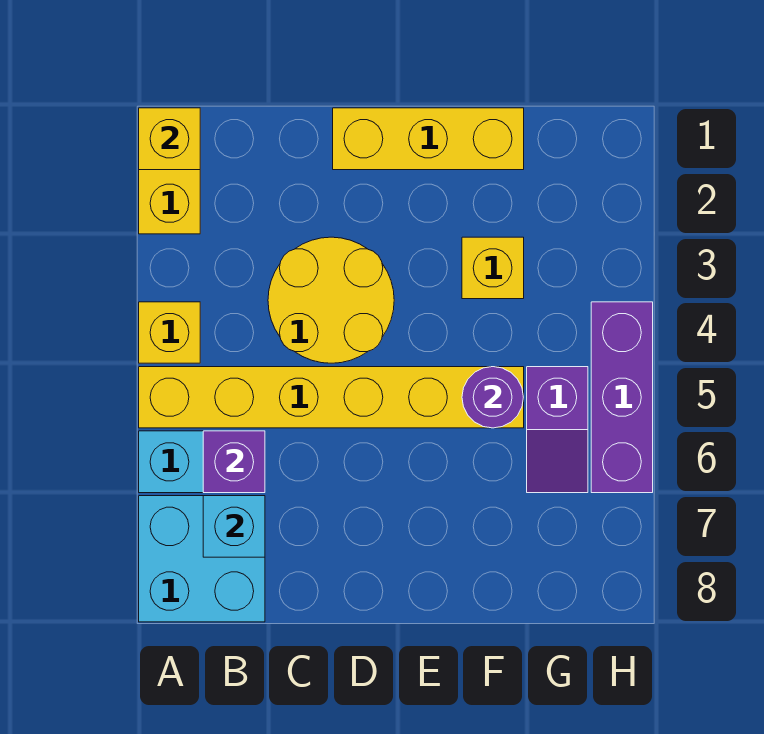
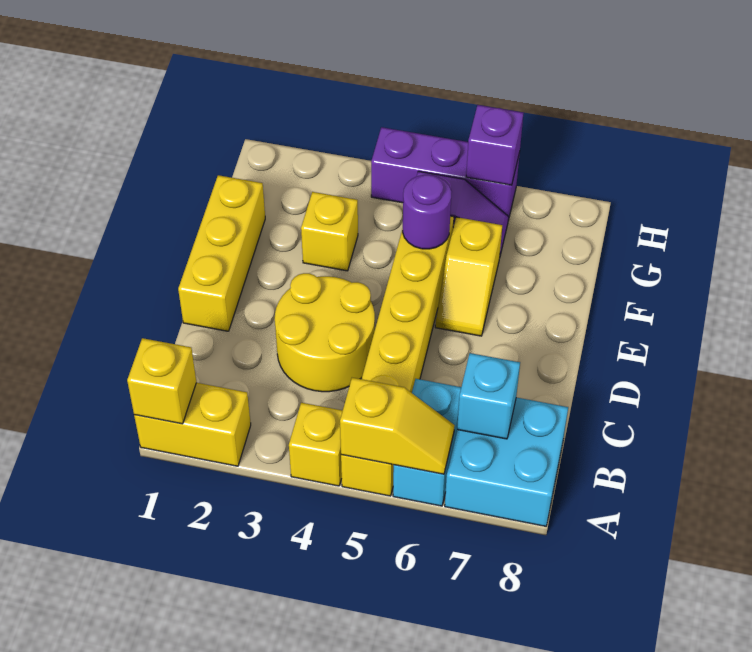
none -> yellow 1x2 slope [340,378,455,474]
purple 1x1 brick [203,431,265,493] -> purple 1x1 brick moved to [466,105,523,185]
none -> yellow 1x2 slope [435,217,502,336]

